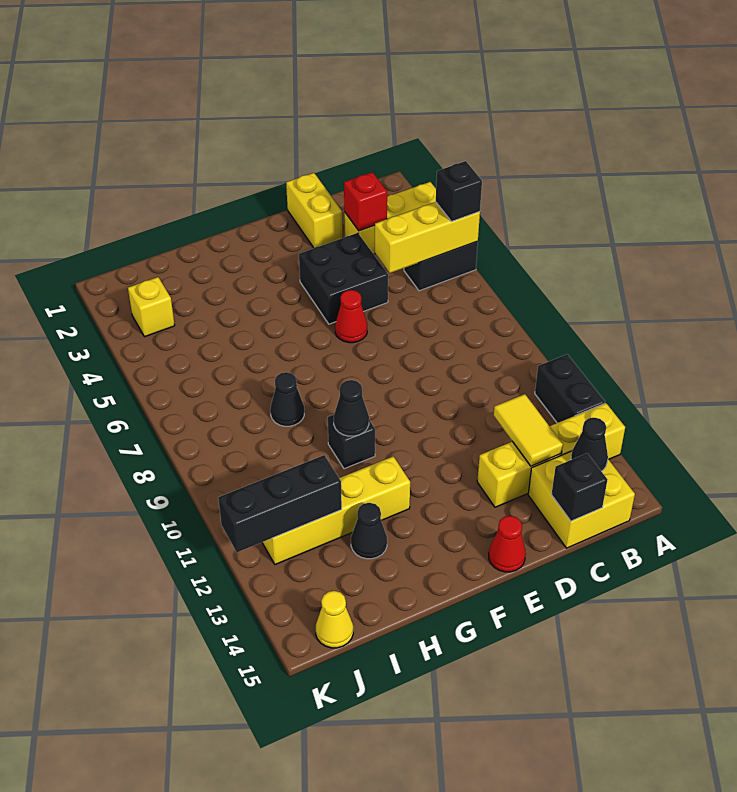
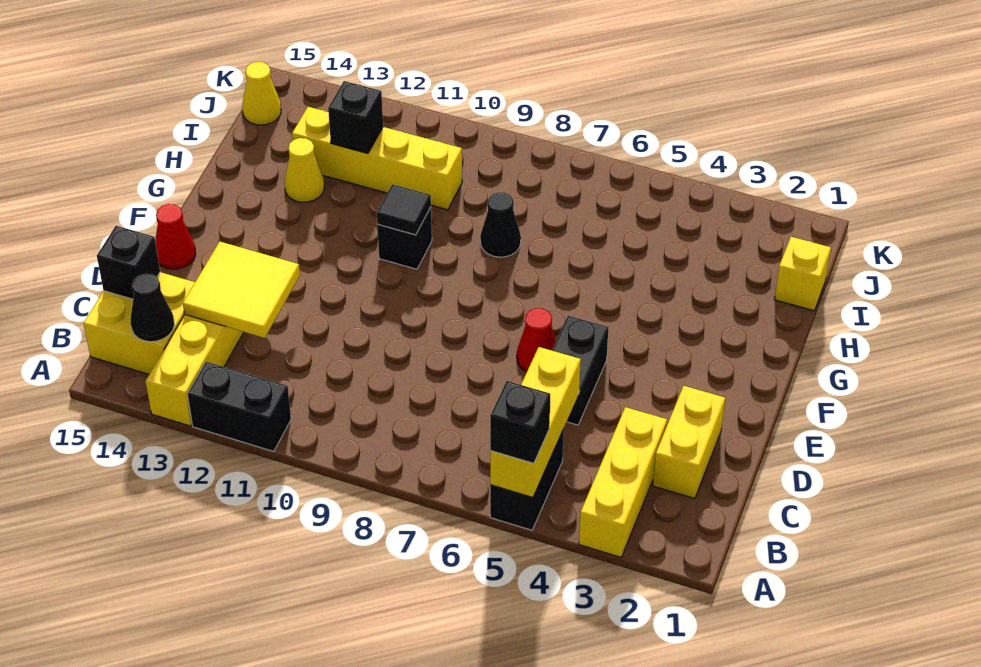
red 1x1 brick [344,172,387,231] -> none
yellow 1x2 tile [494,394,563,466] -> yellow 2x2 tile [183,242,300,338]
yellow 1x2 brick [286,173,343,248] -> yellow 1x2 brick turned to [653,386,725,499]
black 2x2 brick [299,233,388,324] -> black 1x2 brick [552,316,609,425]
black 1x1 cone [334,380,369,436] -> black 1x1 tile [377,184,431,235]
yellow 1x4 brick [262,456,410,565] -> yellow 1x4 brick turned to [292,107,462,210]
black 1x1 cone [351,503,387,559] -> yellow 1x1 cone [284,138,324,202]
black 1x3 brick [218,455,342,552] -> black 1x1 brick [328,81,383,153]
yellow 1x1 brick [128,277,175,337] -> yellow 1x1 brick moved to [774,237,831,311]

